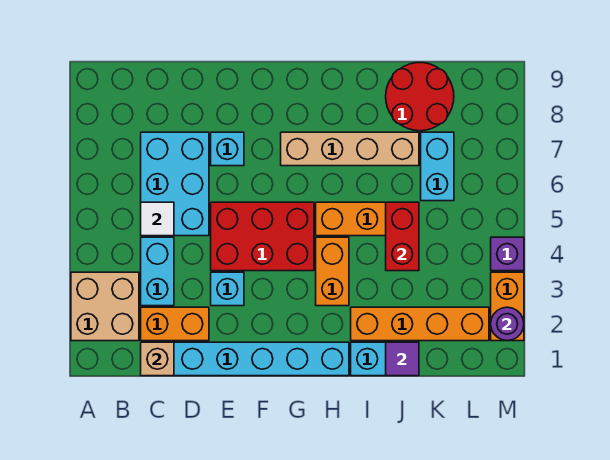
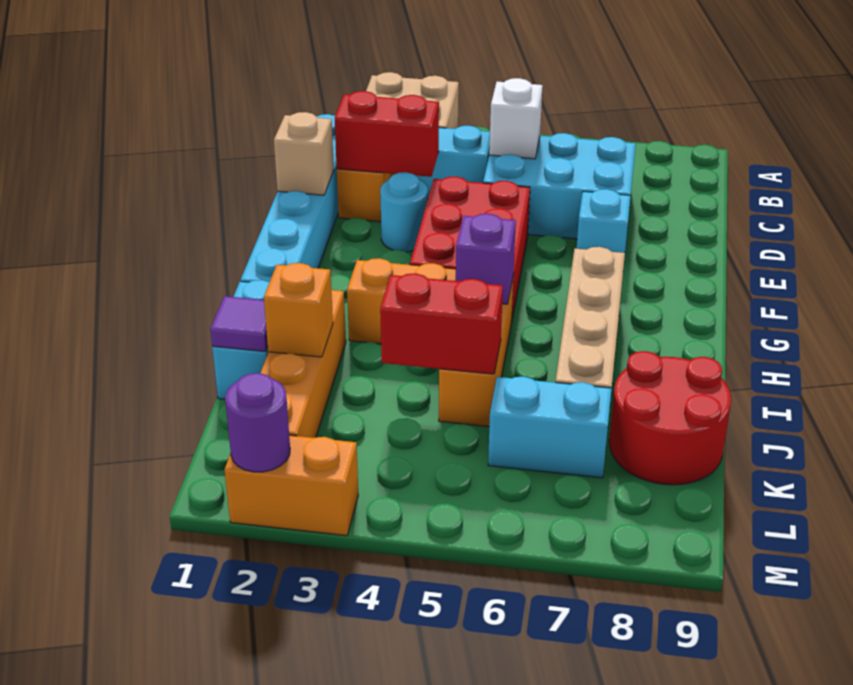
tan 1x1 brick [141,342,174,376] -> tan 1x1 brick moved to [274,112,334,195]
white 1x1 tile [141,202,174,236] -> white 1x1 brick [489,78,543,159]
none -> red 1x2 brick [335,91,439,177]
cyan 1x1 brick [211,272,244,306] -> cyan 1x1 round brick [380,172,428,252]
none -> orange 1x1 brick [264,263,333,357]
purple 1x1 brick [491,237,524,271] -> purple 1x1 brick moved to [456,214,516,304]

